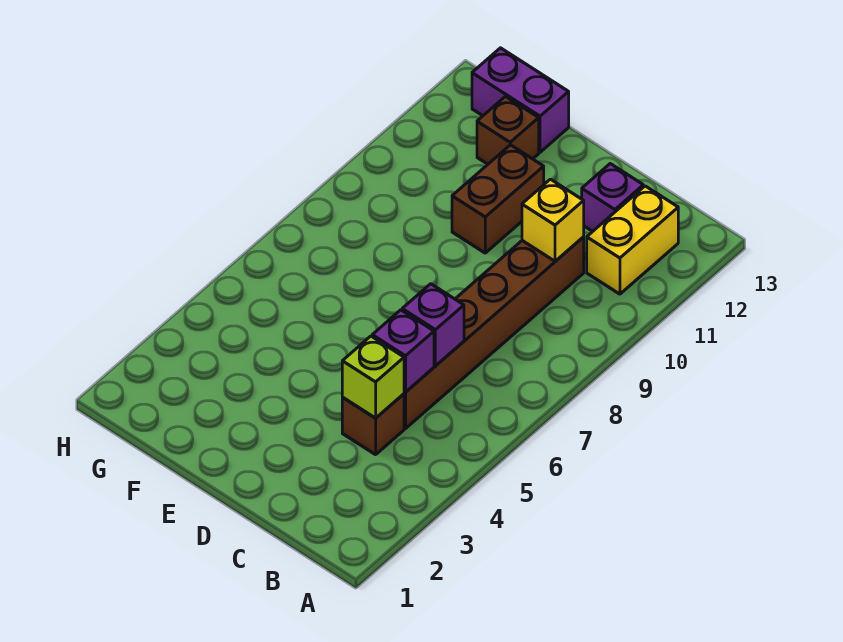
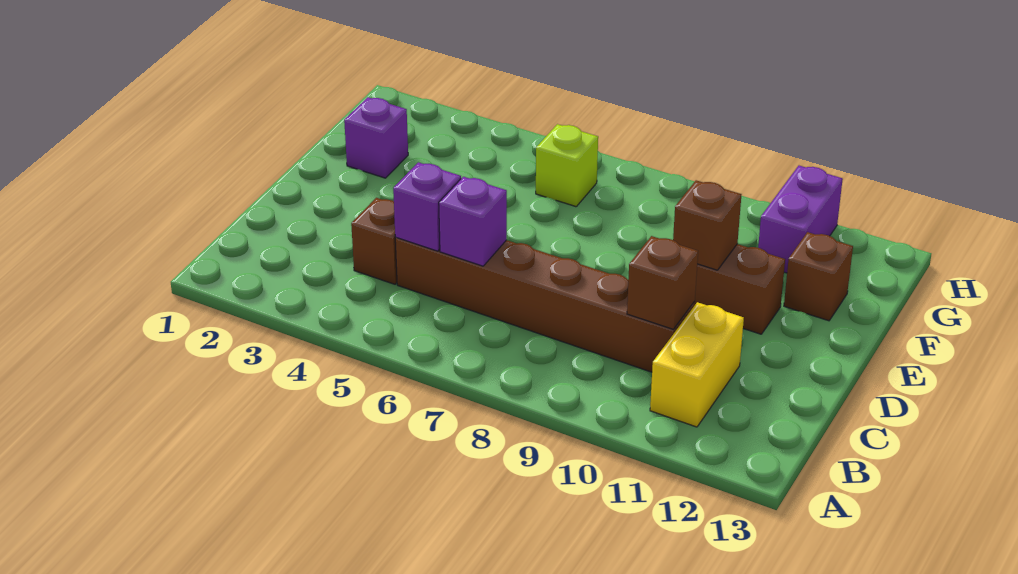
yellow 1x2 brick [587,186,678,294] -> yellow 1x2 brick turned to [650,302,744,427]
lime 1x1 brick [342,336,404,418] -> lime 1x1 brick moved to [536,124,598,207]
yellow 1x1 brick [522,179,584,261] -> brown 1x1 brick [627,236,698,329]
purple 1x1 brick [582,164,643,231] -> purple 1x1 brick moved to [344,97,408,178]
none -> brown 1x1 brick [673,180,741,270]
purple 1x2 brick [472,48,569,152] -> purple 1x2 brick moved to [758,166,843,273]

